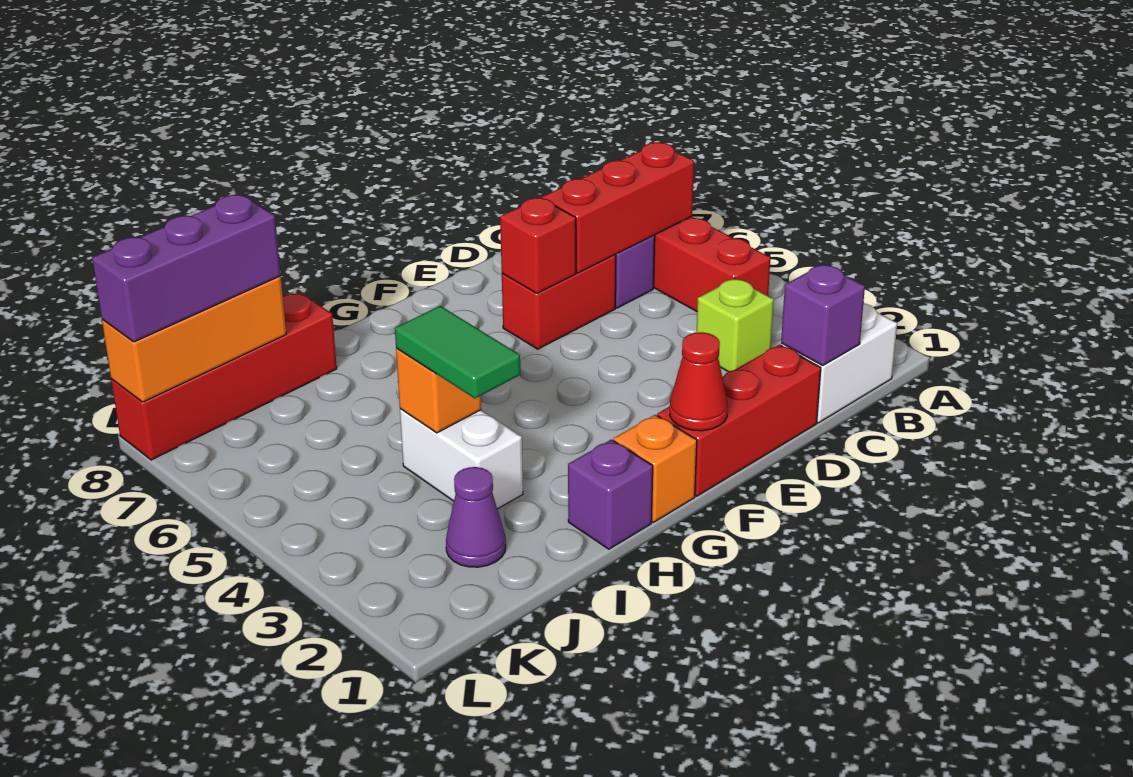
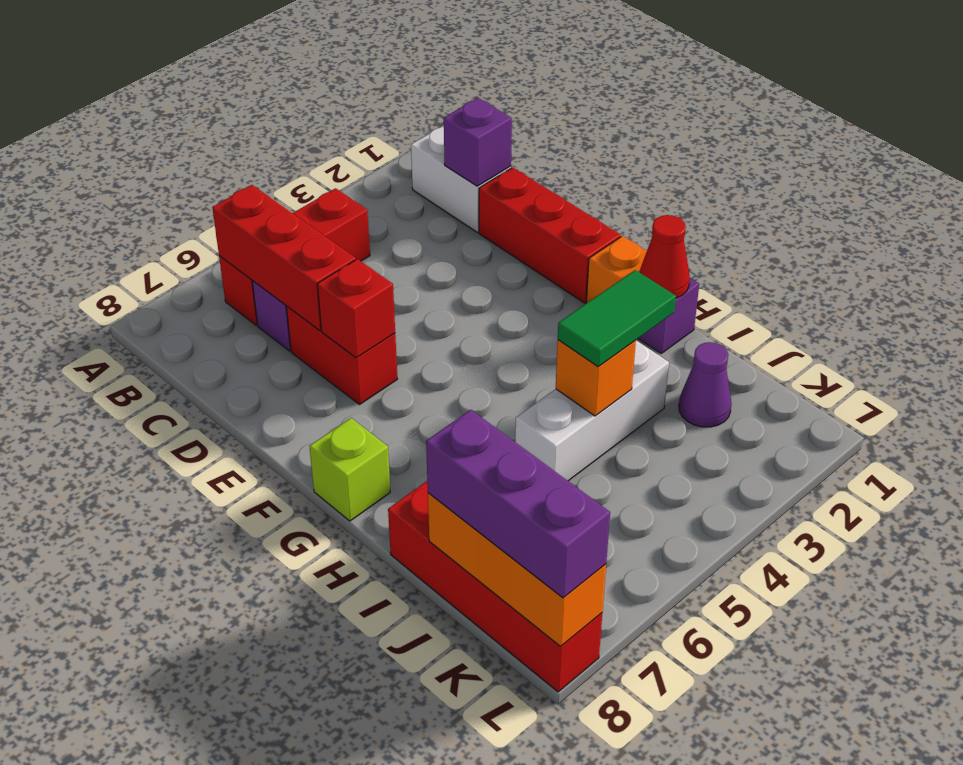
lime 1x1 brick [697,278,774,372] -> lime 1x1 brick moved to [309,418,390,521]
red 1x1 cone [670,332,728,431] -> red 1x1 cone moved to [639,215,690,298]
white 1x2 brick [400,409,523,509] -> white 1x3 brick [515,340,669,481]

